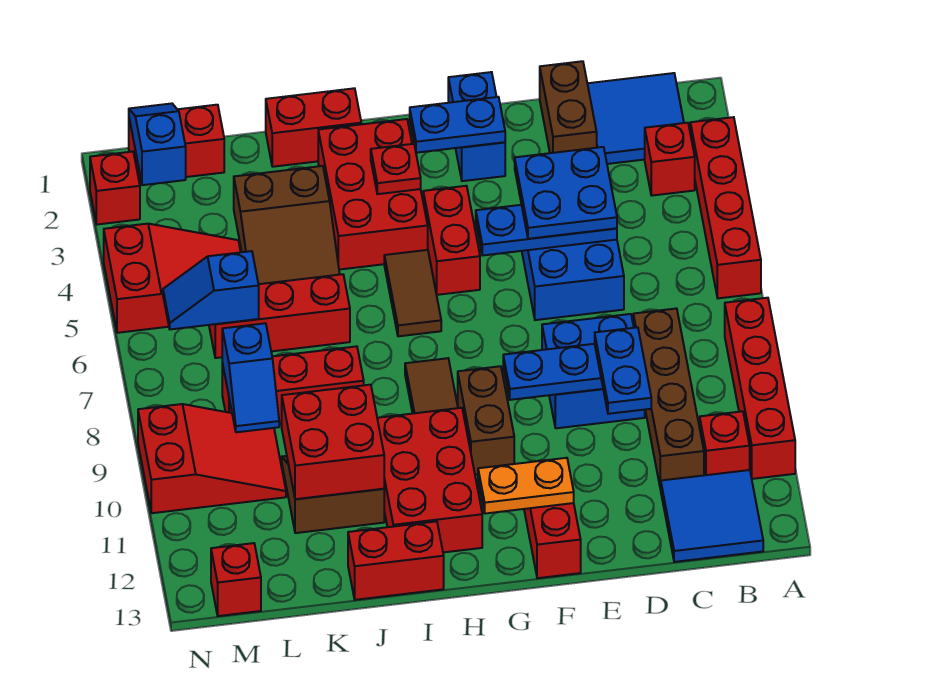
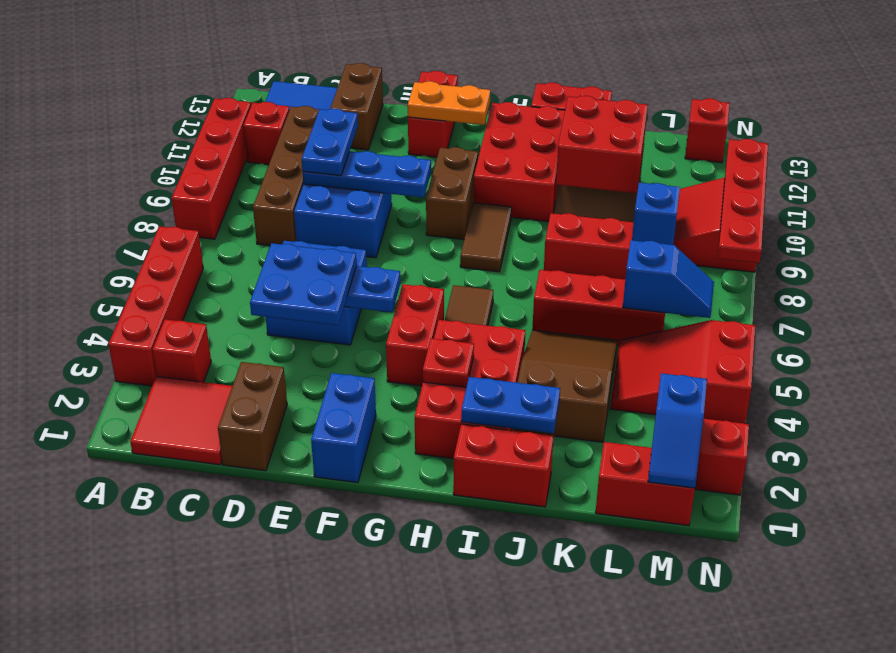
blue 2x2 tile [587,73,684,164] -> red 2x2 tile [130,376,232,465]
none -> brown 1x2 brick [330,63,383,150]
blue 1x2 plate [410,97,505,153] -> blue 1x2 plate moved to [461,377,560,433]
none -> red 1x4 plate [718,139,768,263]

